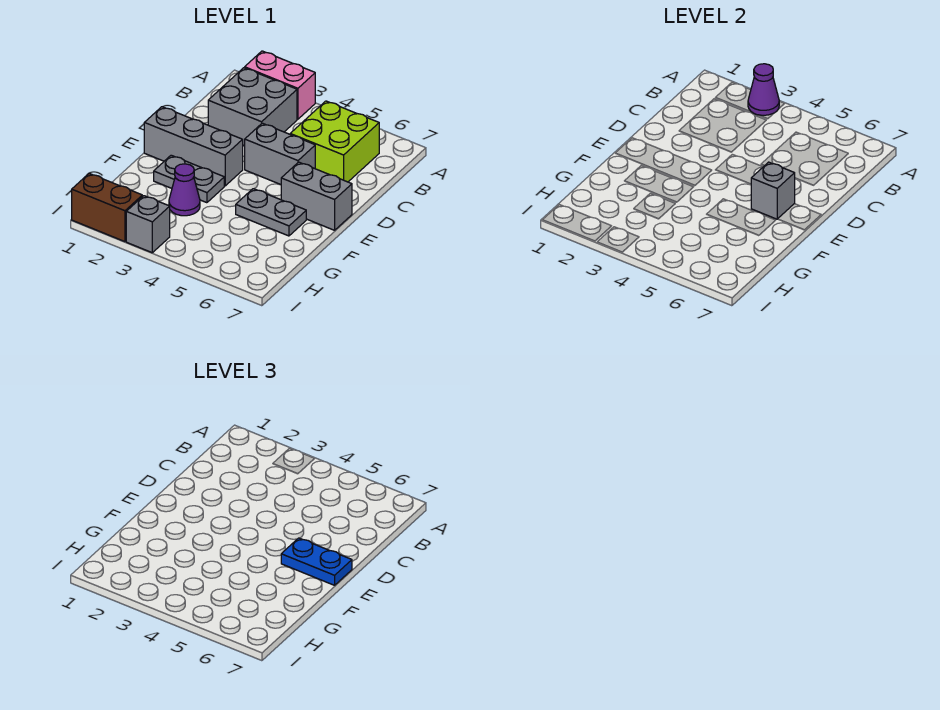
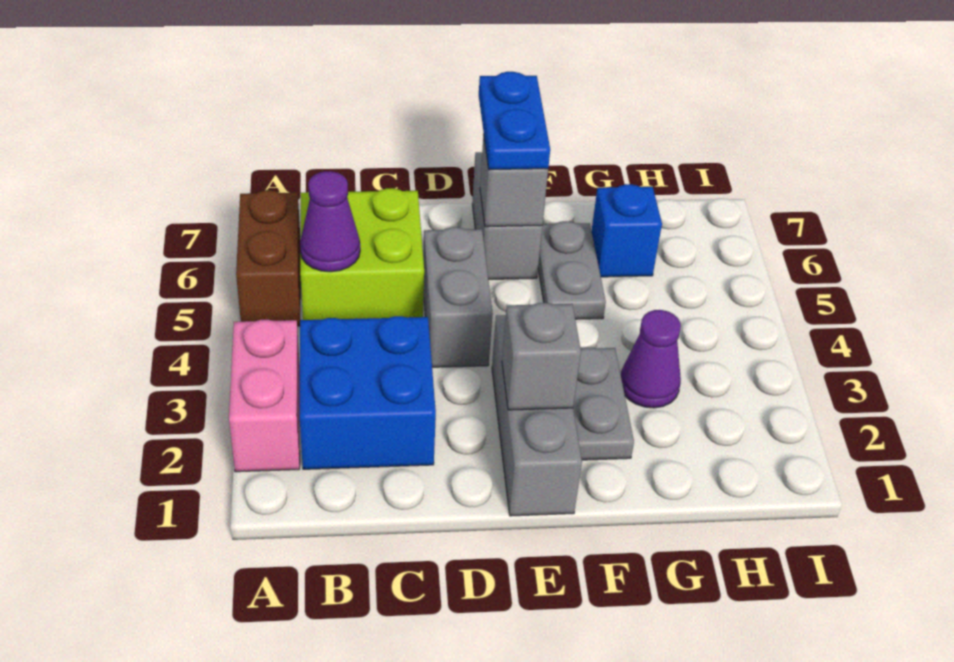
purple 1x1 cone [748,64,779,115] -> purple 1x1 cone moved to [300,171,360,272]
grey 2x2 brick [208,68,297,146] -> blue 2x2 brick [300,316,436,469]
none -> blue 1x1 brick [592,184,662,277]
brown 1x2 brick [72,173,142,242] -> brown 1x2 brick moved to [236,190,301,326]
grey 1x1 brick [126,196,170,253] -> grey 1x1 brick moved to [502,303,581,410]

